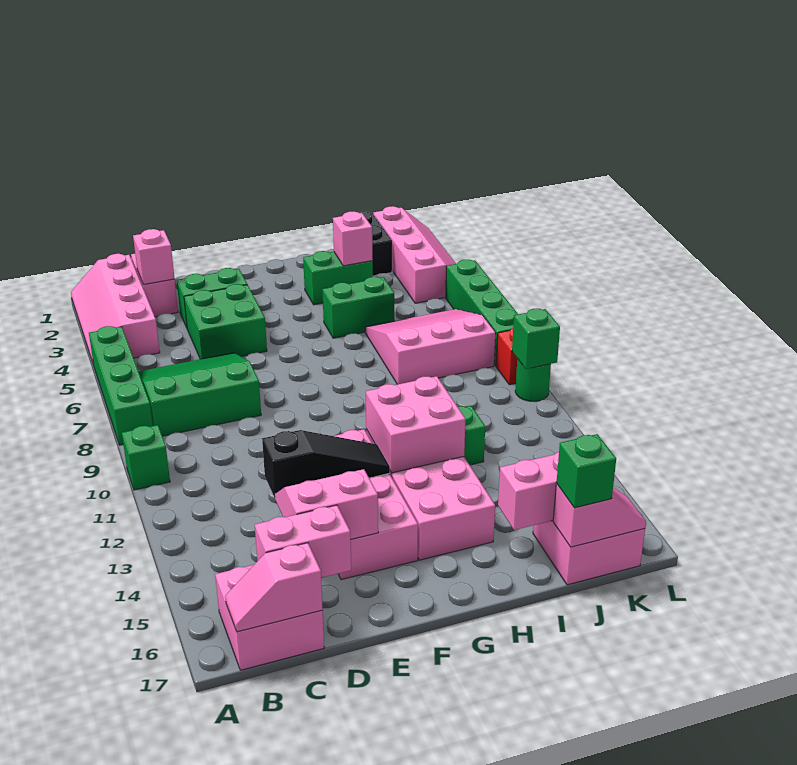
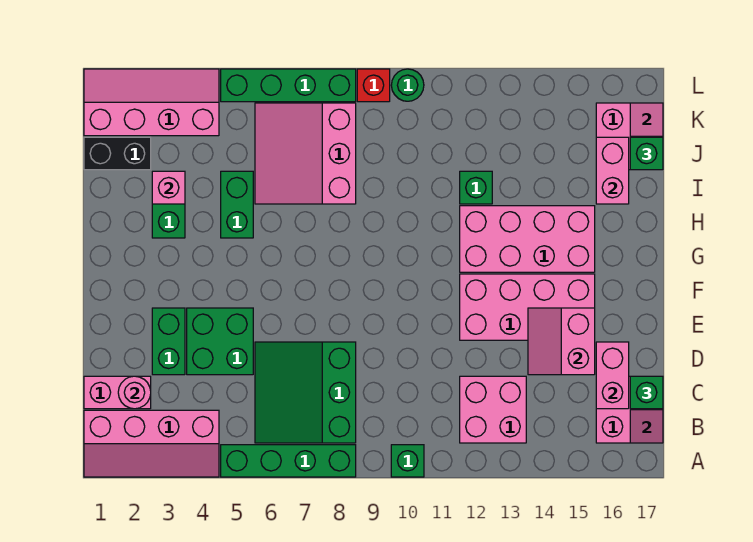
pink 1x1 brick [133,229,175,285] -> pink 1x1 round brick [118,376,151,409]
black 1x3 slope [262,430,390,499] -> none
pink 2x2 brick [366,376,465,473] -> pink 2x2 brick moved to [460,376,526,443]
green 1x1 brick [512,309,560,369] -> green 1x1 brick moved to [630,376,663,409]

